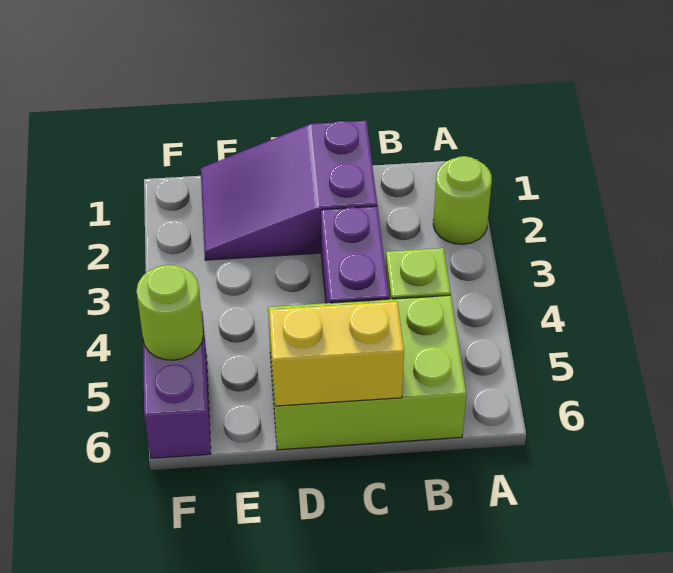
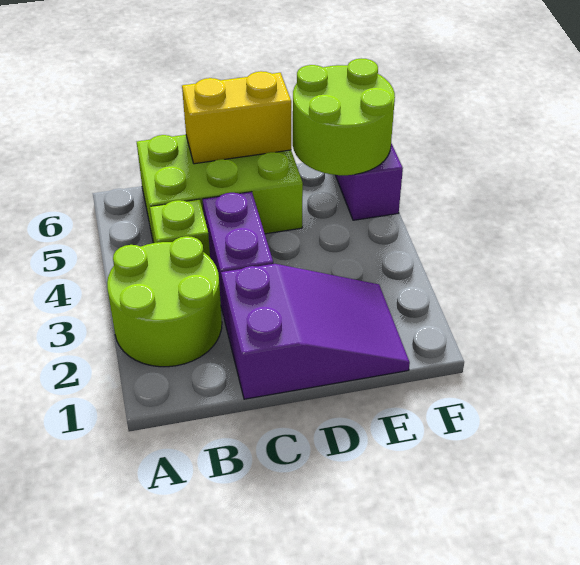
lime 1x1 round brick [433,156,492,244] -> lime 2x2 round brick [107,236,222,367]
lime 1x1 round brick [136,265,203,360] -> lime 2x2 round brick [293,58,395,175]

